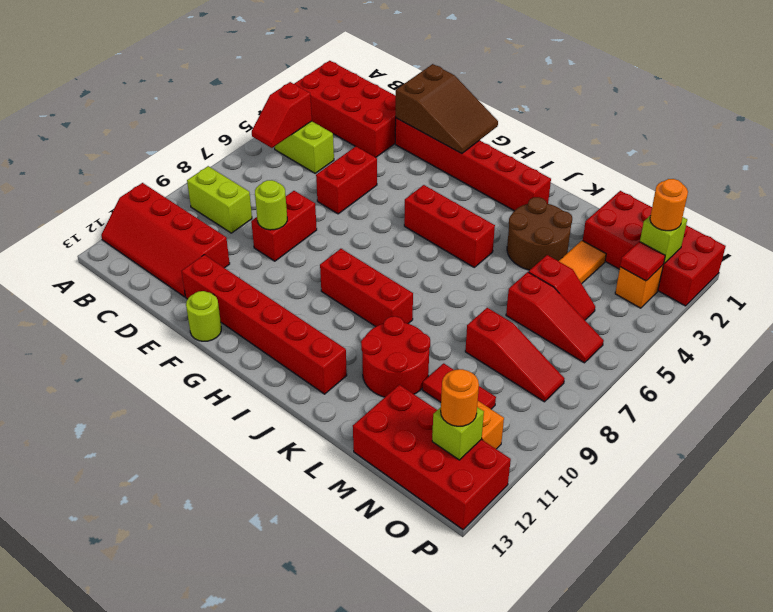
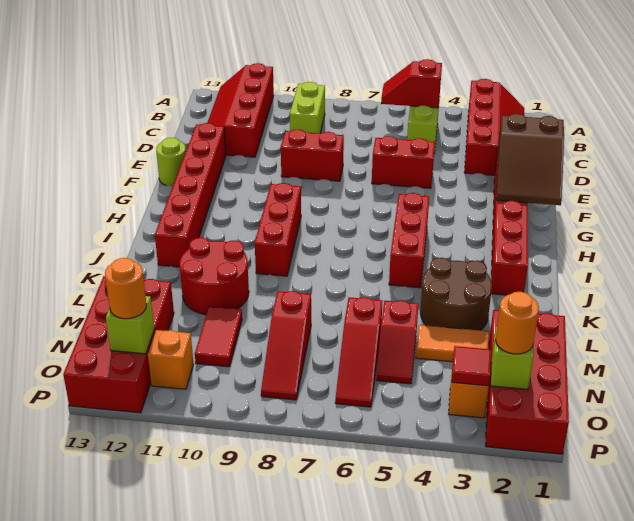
red 2x4 brick [294,61,396,157] -> red 2x4 slope [464,79,524,175]
lime 1x1 round brick [255,180,287,230] -> none

